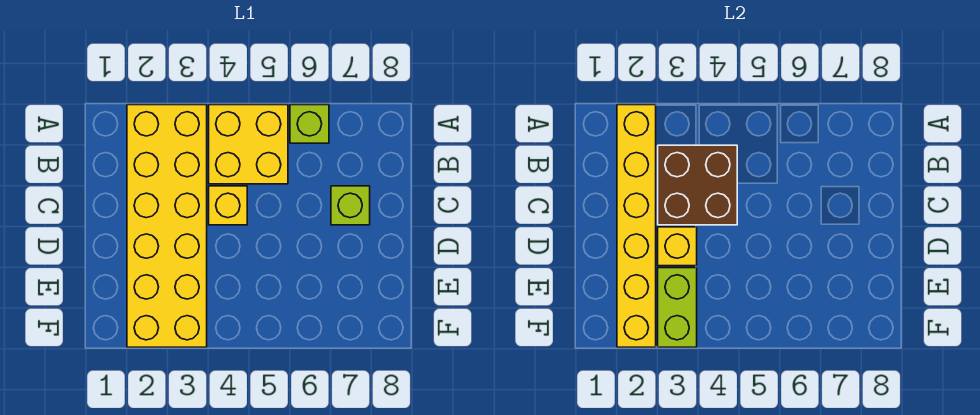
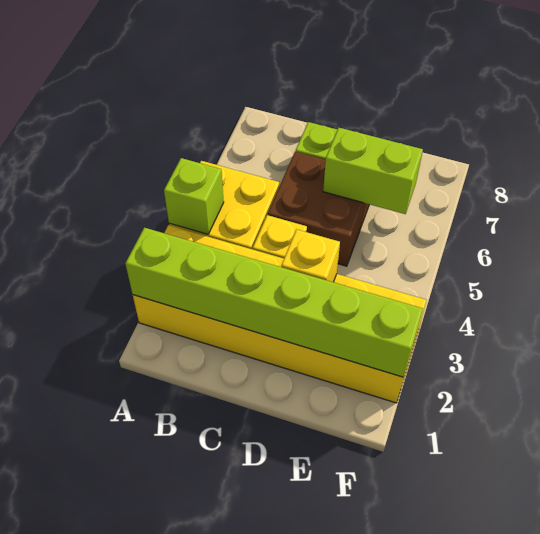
yellow 1x6 brick [617,105,656,347] -> lime 1x6 brick [125,228,423,377]
lime 1x1 brick [290,105,329,143] -> lime 1x1 brick moved to [164,158,224,234]
brown 2x2 brick [658,145,737,225] -> brown 2x2 brick moved to [268,151,369,266]
lime 1x2 brick [658,268,697,347] -> lime 1x2 brick moved to [323,128,423,214]

